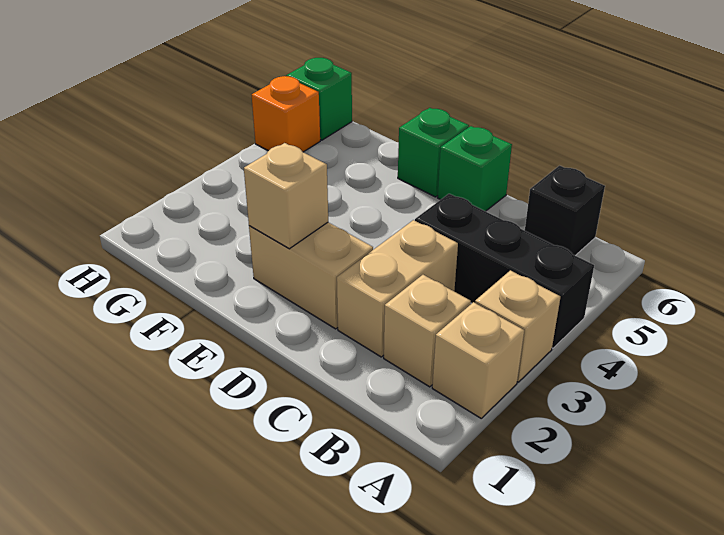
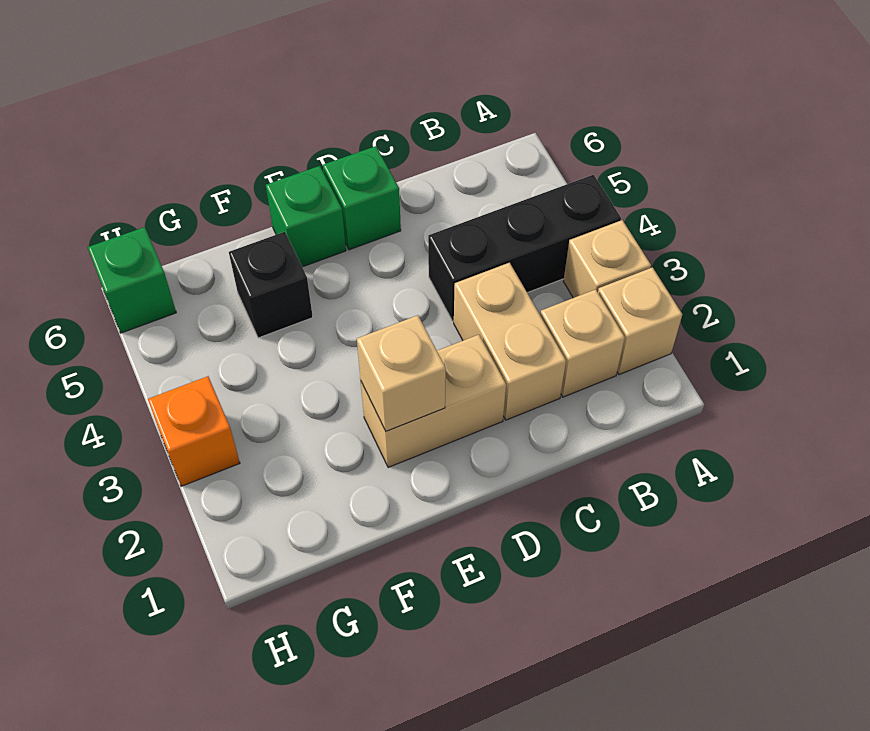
black 1x1 brick [525,166,605,256] -> black 1x1 brick moved to [229,232,313,338]
orange 1x1 brick [252,76,320,152] -> orange 1x1 brick moved to [148,376,240,486]

